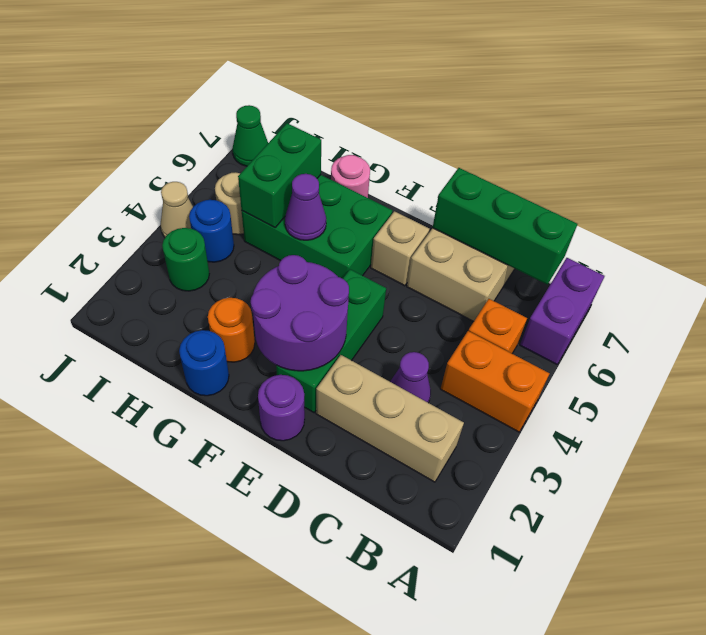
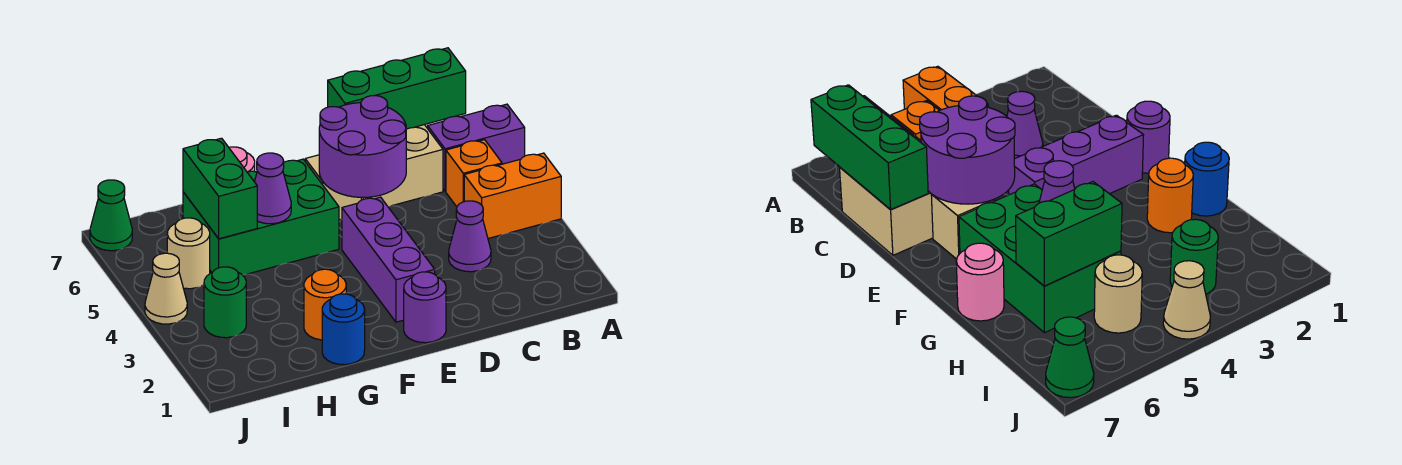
purple 1x2 brick [520,258,605,364] -> purple 1x2 brick turned to [428,104,525,191]
tan 1x3 brick [316,355,464,482] -> none
green 1x3 brick [276,269,386,412] -> purple 1x3 brick [342,197,435,322]
purple 2x2 round brick [251,255,349,371] -> purple 2x2 round brick moved to [319,96,406,197]
blue 1x1 round brick [189,200,234,262] -> none

